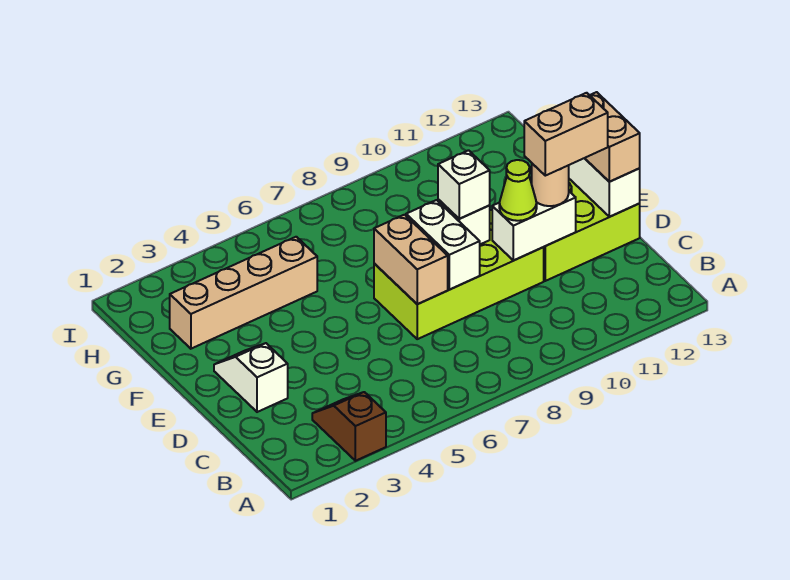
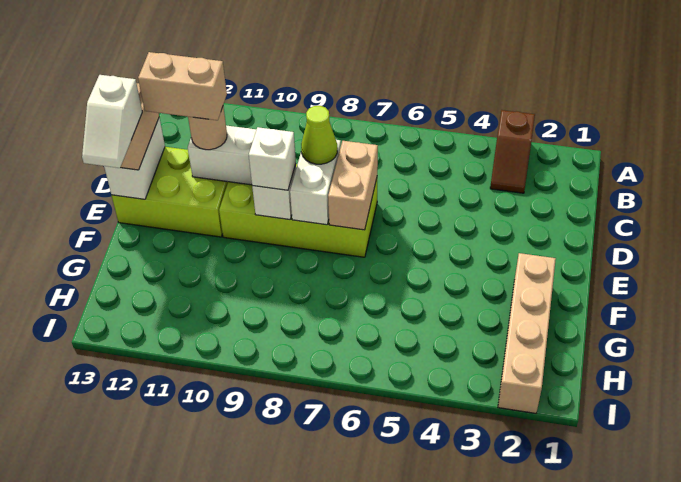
white 1x2 slope [214,343,288,412] -> white 1x2 slope moved to [82,75,142,168]
lime 1x1 cone [499,160,537,221] -> lime 1x1 cone moved to [301,106,337,164]
tan 1x4 brick [170,237,317,349] -> tan 1x4 brick turned to [498,253,556,413]

